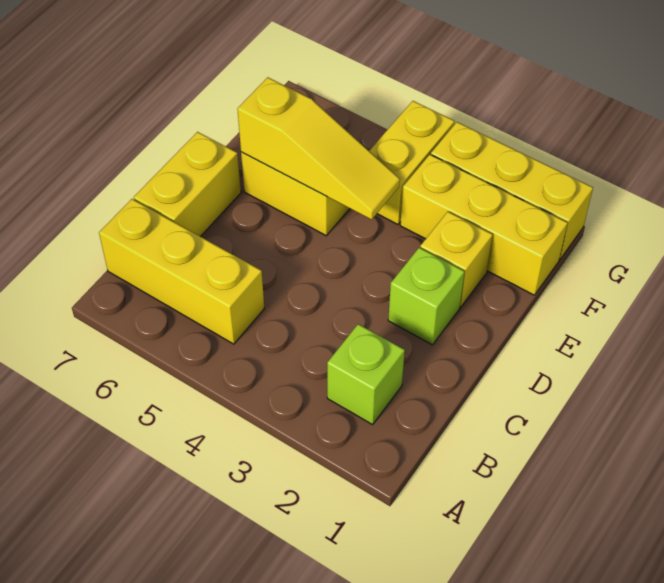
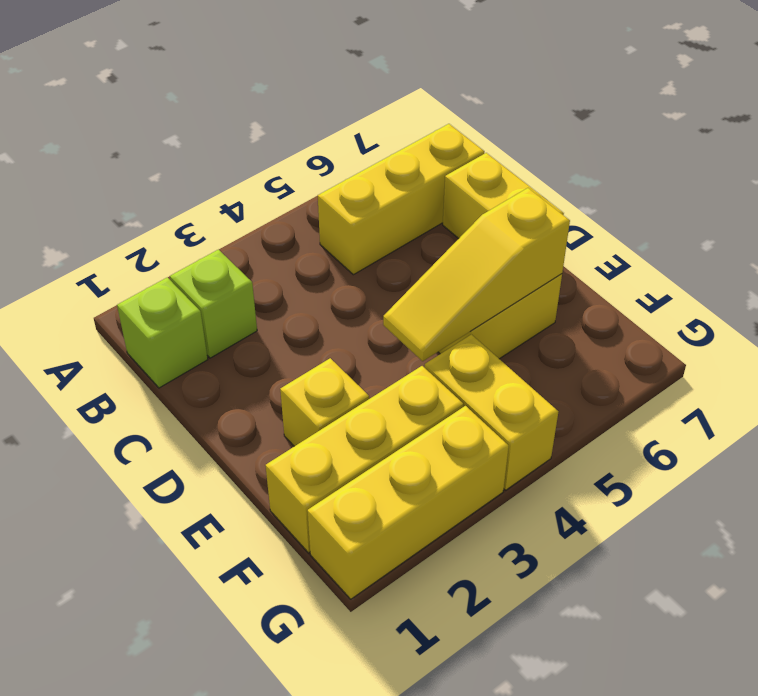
lime 1x1 brick [388,248,465,345] -> lime 1x1 brick moved to [117,277,208,388]

